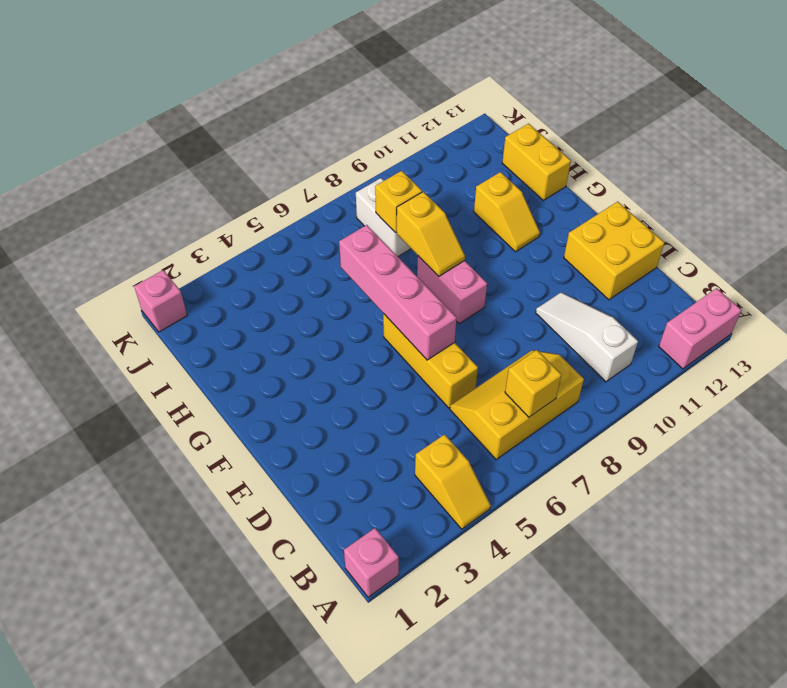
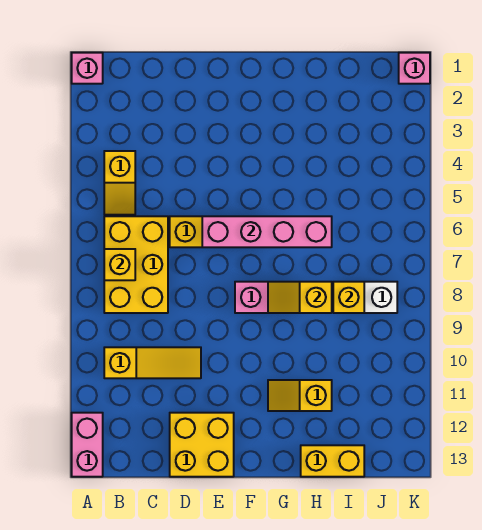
yellow 1x2 slope [415,434,491,529] -> yellow 1x2 slope turned to [104,151,135,215]
yellow 2x3 slope [450,350,584,460] -> yellow 2x3 brick [104,216,168,313]
white 1x3 slope [536,293,638,382] -> yellow 1x3 slope [104,347,201,378]

